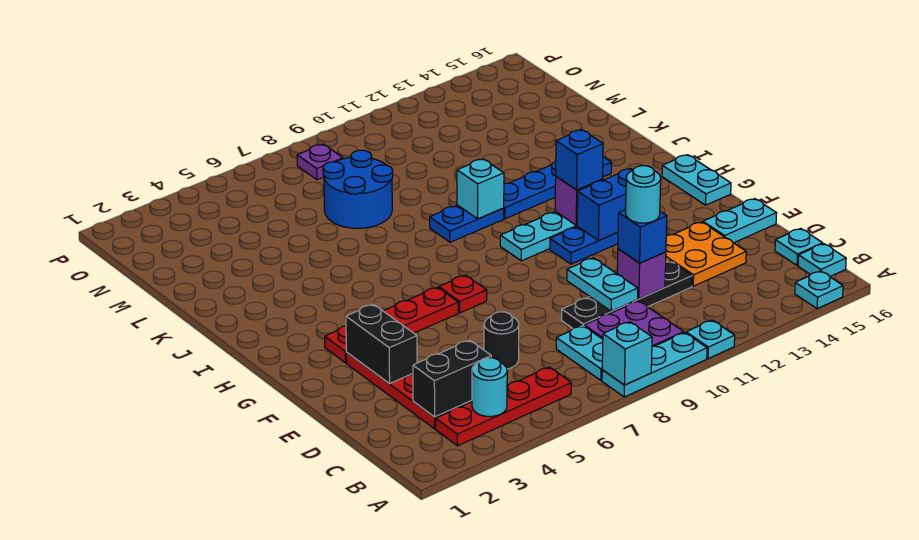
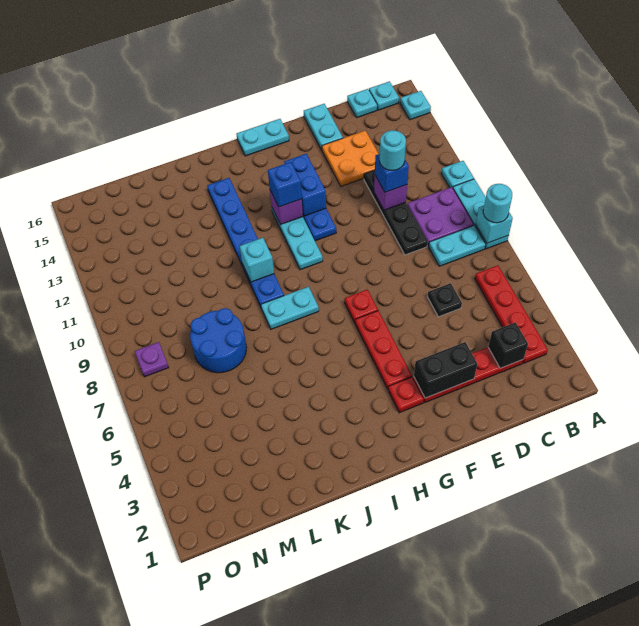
cyan 1x1 round brick [472,358,507,416] -> cyan 1x1 round brick moved to [483,184,512,223]
black 1x2 brick [413,340,491,417] -> black 1x1 brick [488,323,528,368]
black 1x1 round brick [484,312,519,369] -> black 1x1 plate [428,283,462,317]
cyan 1x2 plate [567,258,638,311] -> cyan 1x2 plate moved to [261,287,319,329]

